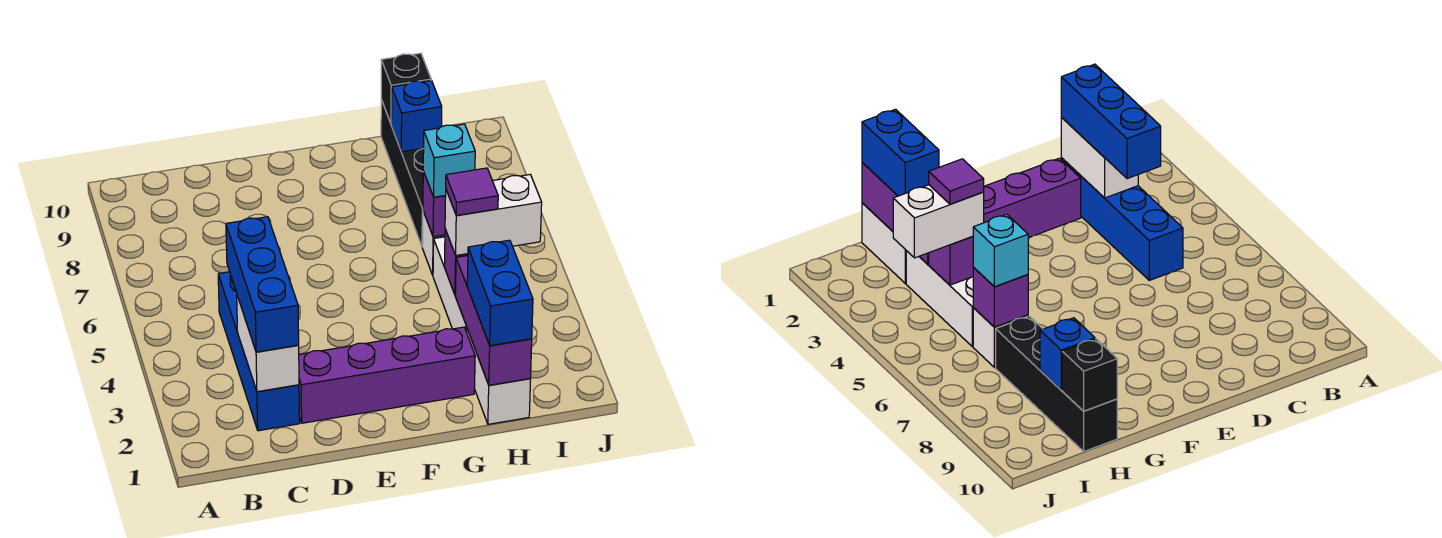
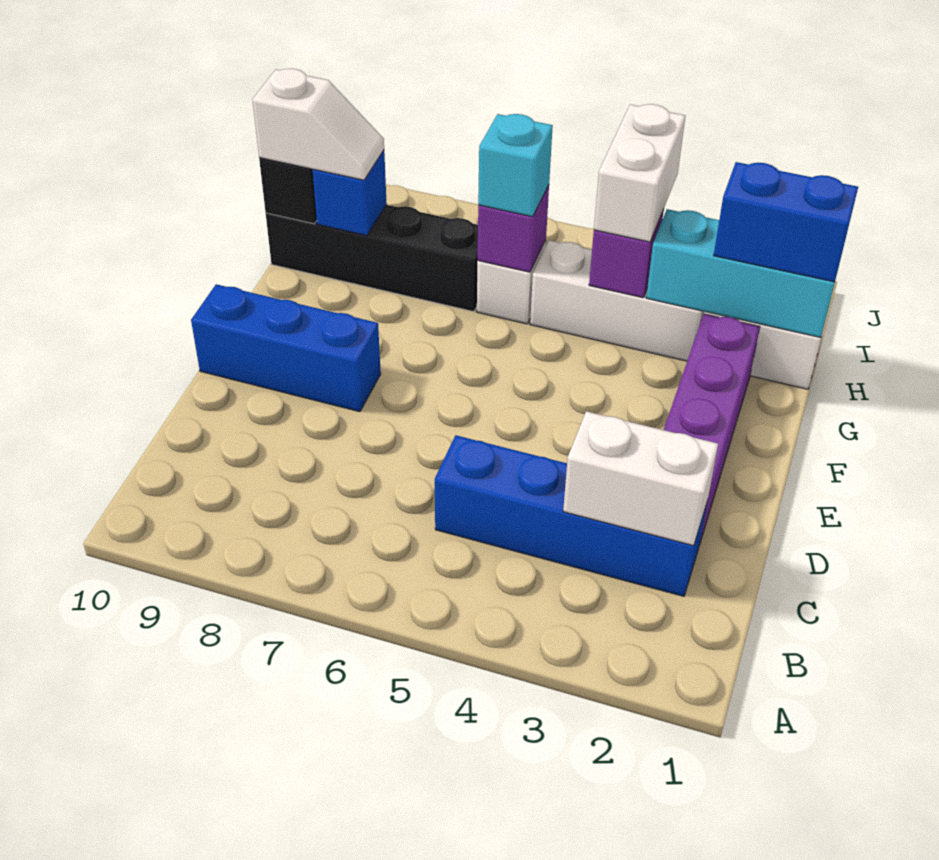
blue 1x3 brick [226,217,299,352] -> blue 1x3 brick moved to [191,284,381,412]
purple 1x3 brick [455,256,532,385] -> cyan 1x3 brick [646,209,839,338]
purple 1x1 tile [446,168,498,215] -> none
none -> white 1x2 slope [252,69,384,180]

